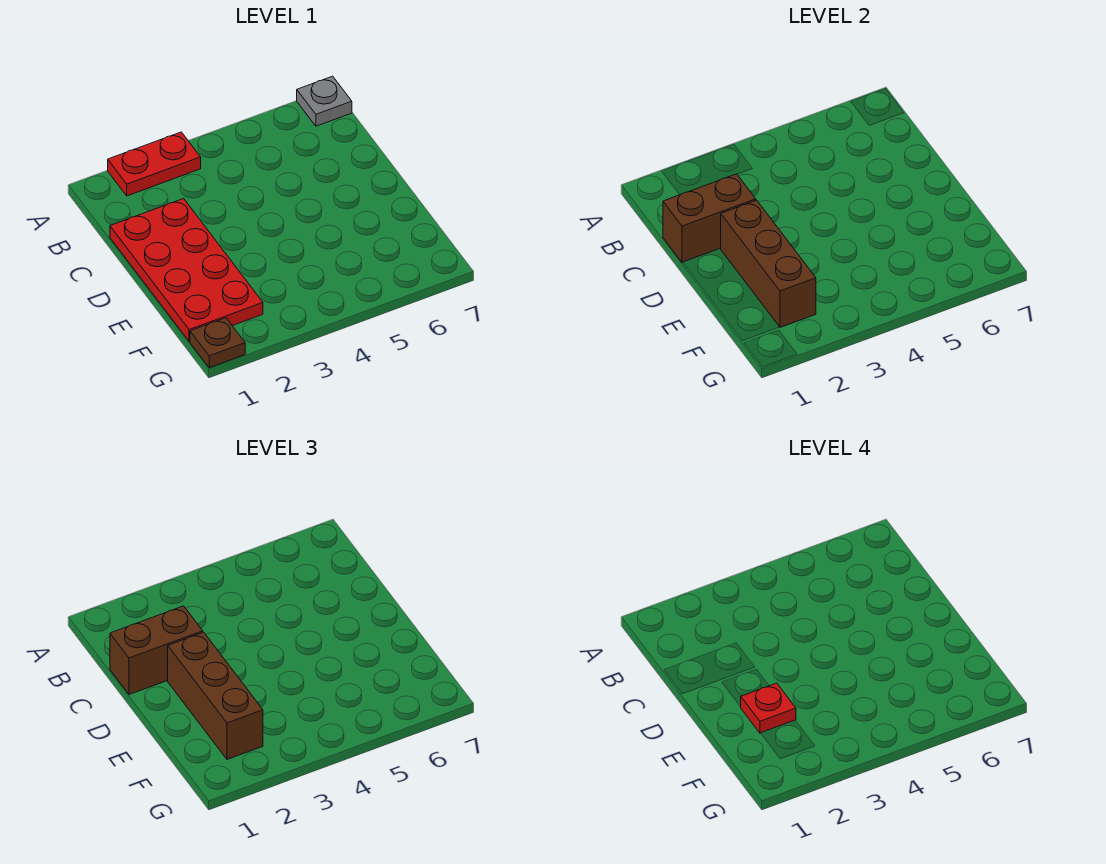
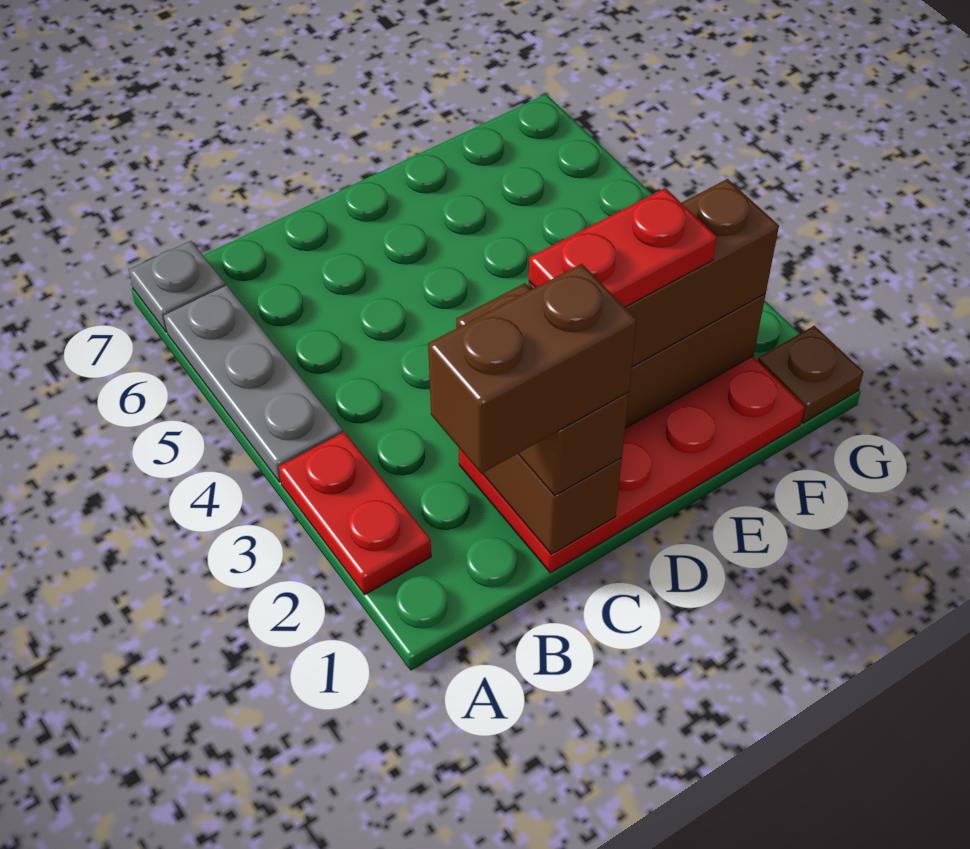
none -> grey 1x3 plate [164,285,343,482]
none -> brown 1x2 brick [428,264,637,474]
red 1x1 plate [740,683,796,733] -> red 1x2 plate [529,188,717,307]

